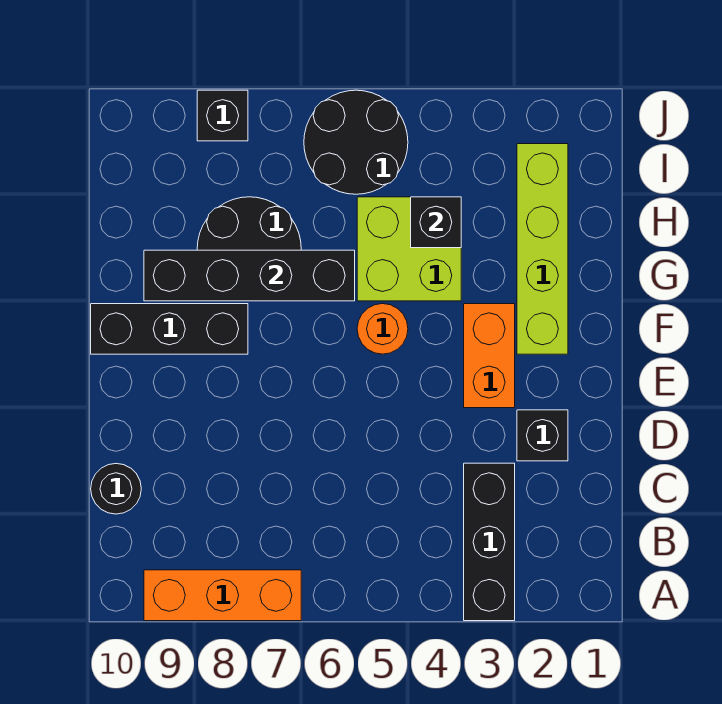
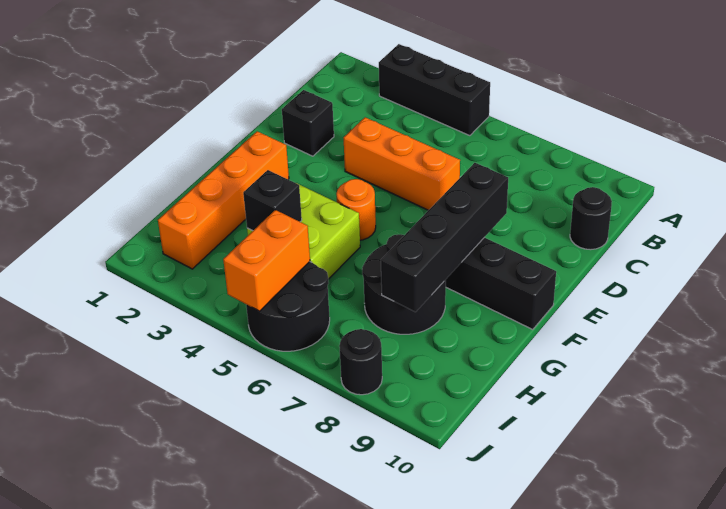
black 1x3 brick [464,463,515,621] -> black 1x3 brick turned to [379,44,490,136]
orange 1x3 brick [144,570,301,621] -> orange 1x3 brick moved to [344,117,460,210]
orange 1x2 brick [464,304,515,408] -> orange 1x2 brick moved to [223,210,310,311]
lime 1x4 brick [517,144,568,354] -> orange 1x4 brick [158,131,289,269]
black 1x4 brick [144,250,355,301] -> black 1x4 brick turned to [381,163,508,312]
black 1x1 brick [197,90,248,141] -> black 1x1 round brick [339,329,382,395]

